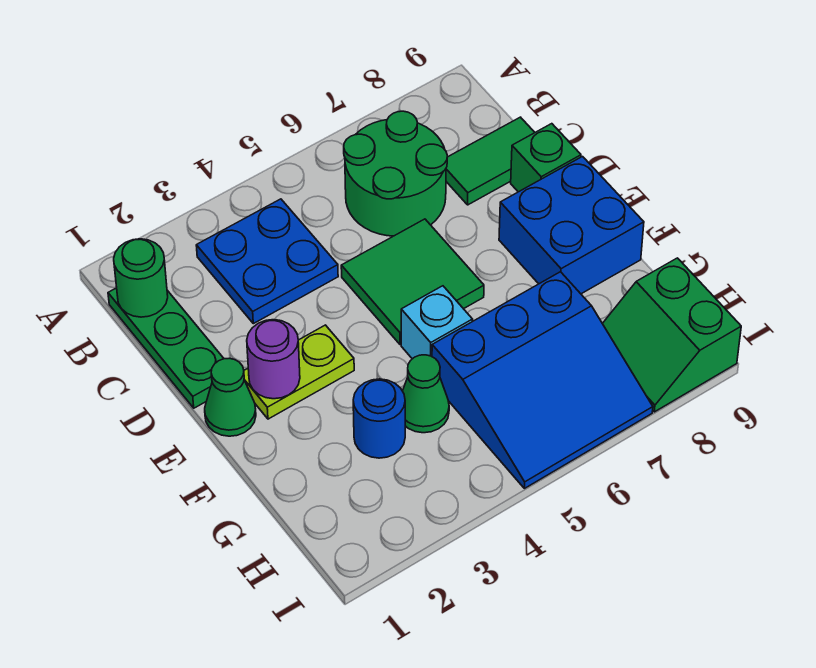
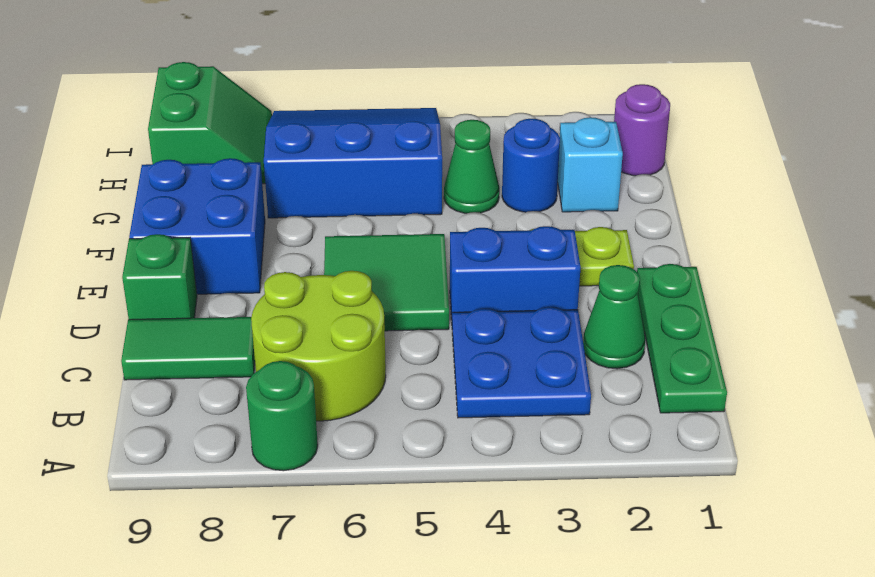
green 1x1 round brick [114,239,168,317] -> green 1x1 round brick moved to [246,361,318,471]
green 2x2 round brick [344,111,447,236] -> lime 2x2 round brick [251,271,386,421]
none -> blue 1x2 brick [450,226,581,320]
green 1x1 cone [205,358,256,436] -> green 1x1 cone moved to [583,265,645,369]
purple 1x1 round brick [247,320,300,399] -> purple 1x1 round brick moved to [614,84,670,176]
cyan 1x1 brick [401,286,473,359] -> cyan 1x1 brick moved to [558,117,623,212]

